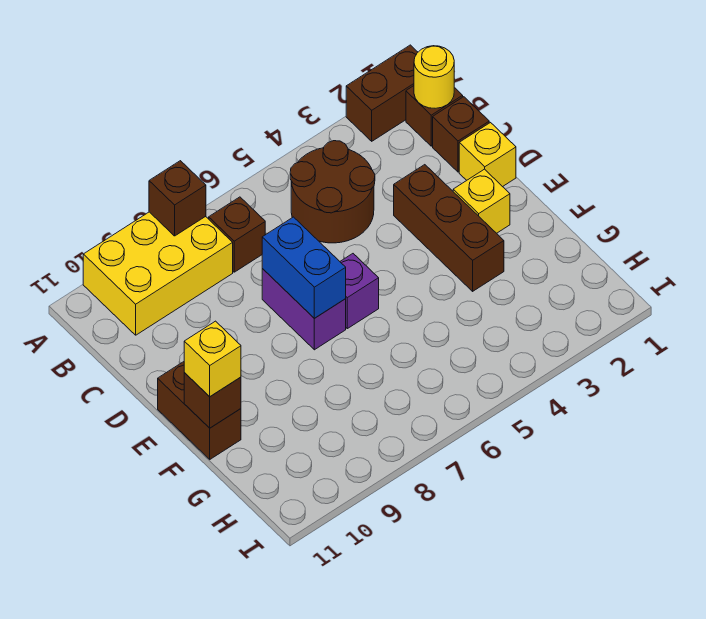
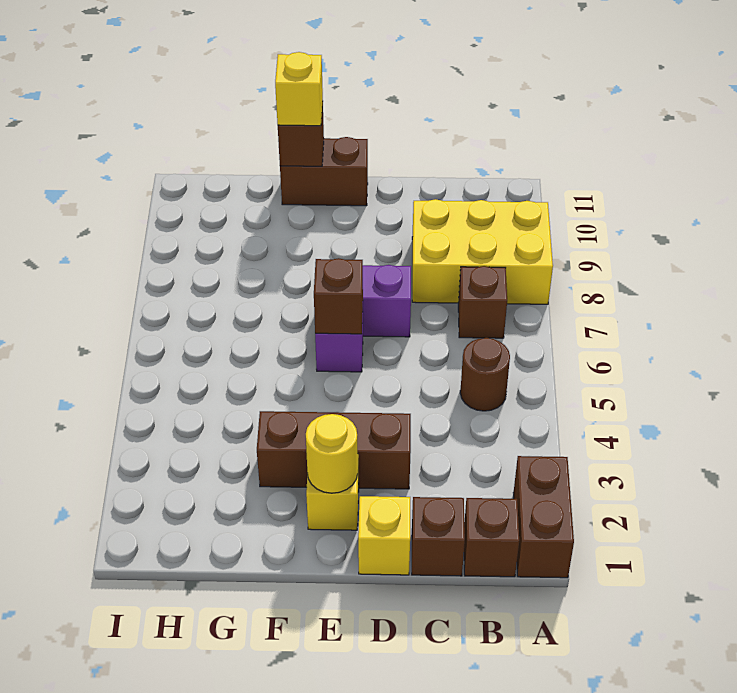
yellow 2x3 brick [83,212,233,335] -> yellow 2x3 brick turned to [412,199,553,304]
brown 1x1 brick [149,161,206,236] -> brown 1x1 brick moved to [314,258,363,334]
yellow 1x1 round brick [414,46,454,108] -> yellow 1x1 round brick moved to [306,414,358,493]
brown 2x2 round brick [290,141,375,243] -> brown 1x1 round brick [460,338,510,411]
blue 1x2 brick [262,217,346,318] -> none

